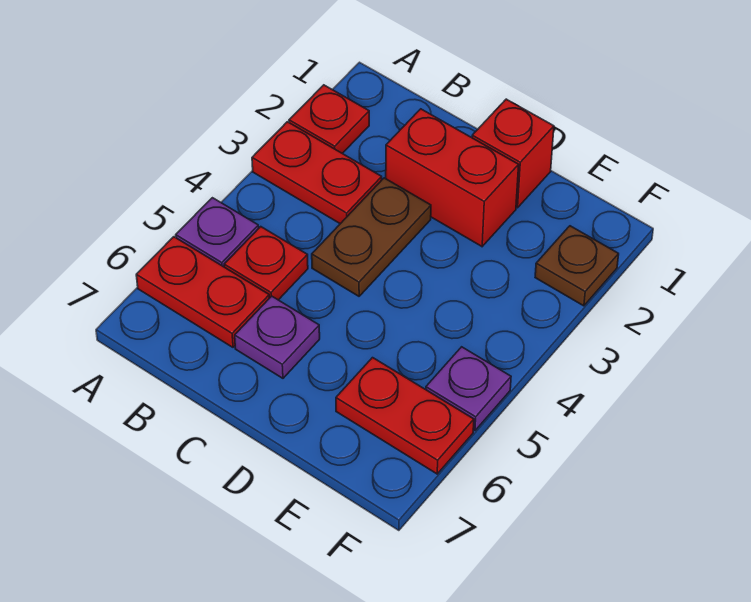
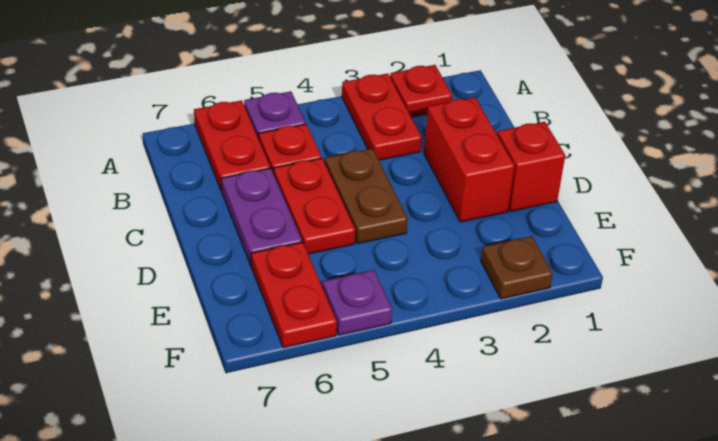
brown 1x2 plate [312,178,431,296] -> brown 1x2 plate turned to [325,148,408,244]
none -> red 1x2 plate [274,158,355,254]
purple 1x1 plate [235,296,320,378] -> purple 1x2 plate [221,168,302,265]

